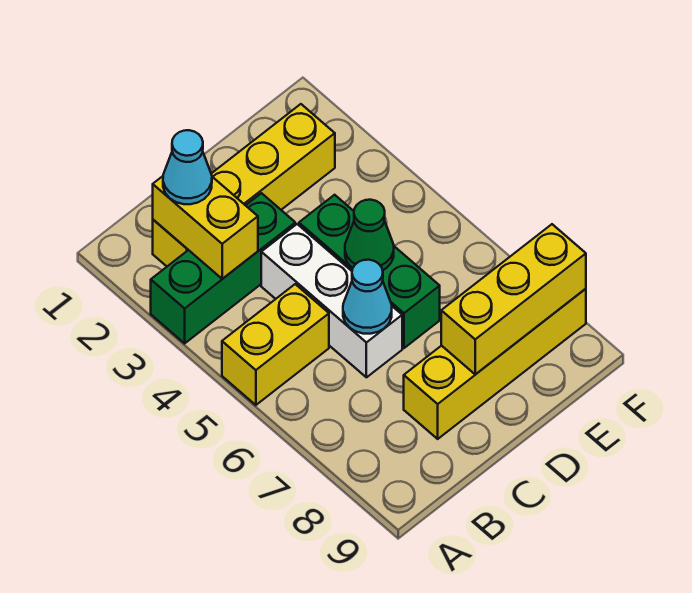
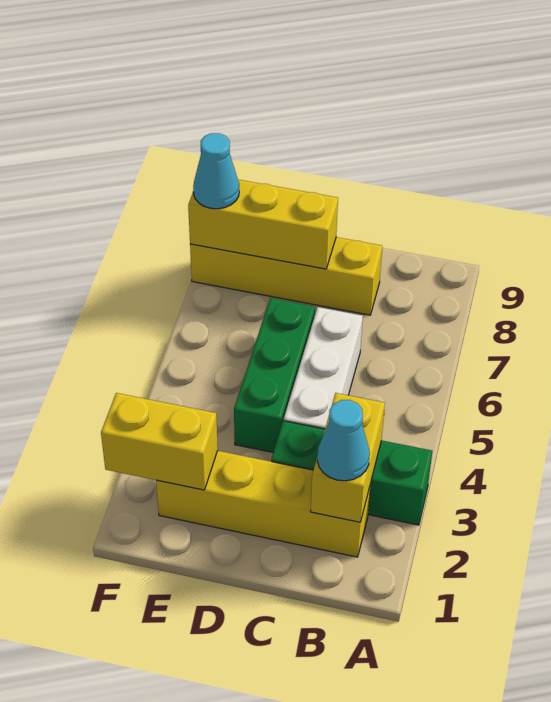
yellow 1x2 brick [222,284,329,405] -> yellow 1x2 brick moved to [101,393,218,490]
cyan 1x1 cone [343,260,392,334] -> cyan 1x1 cone moved to [193,133,239,209]
green 1x1 cone [345,200,394,270] -> none

